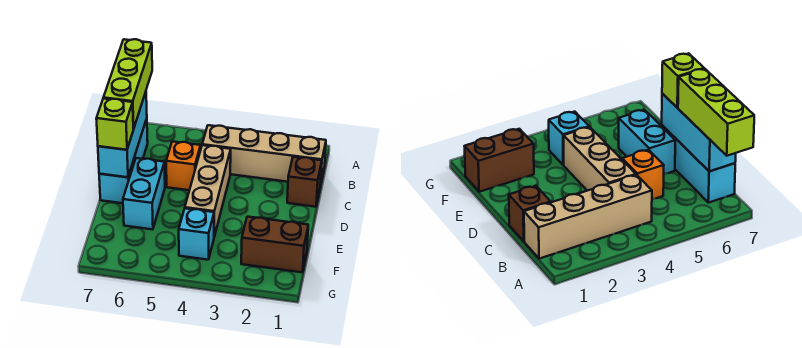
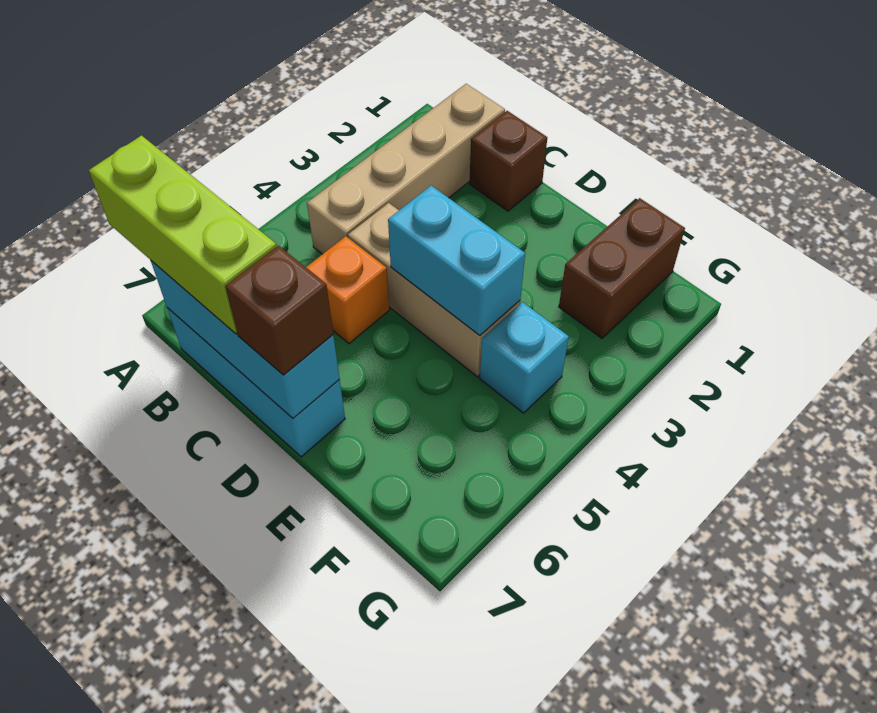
cyan 1x2 brick [123,158,165,229] -> cyan 1x2 brick moved to [388,186,525,336]
lime 1x1 brick [96,98,133,150] -> brown 1x1 brick [225,246,333,375]

